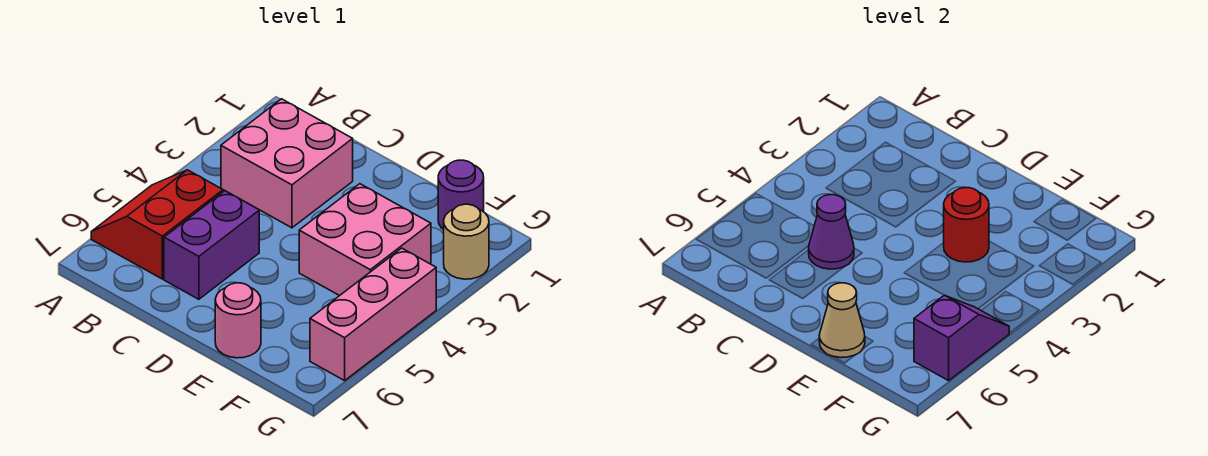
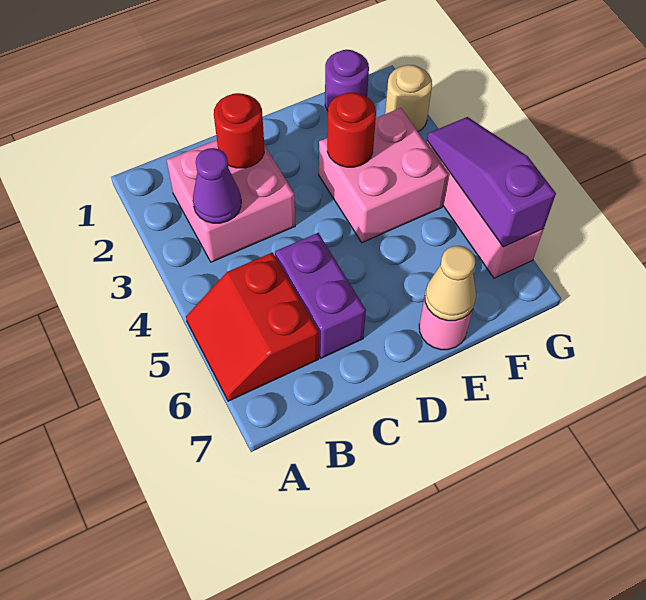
none -> red 1x1 round brick [214,93,264,168]
purple 1x1 cone [809,195,854,269] -> purple 1x1 cone moved to [193,148,241,223]
purple 1x2 slope [914,295,1009,381] -> purple 1x3 slope [427,117,556,247]

